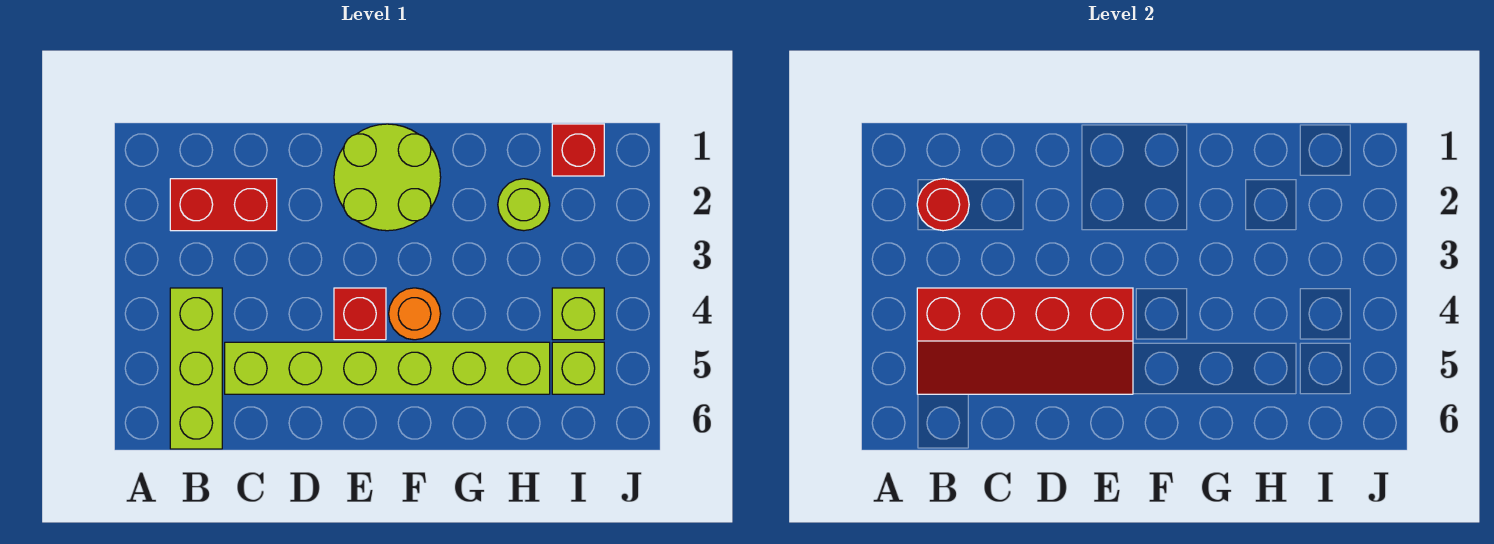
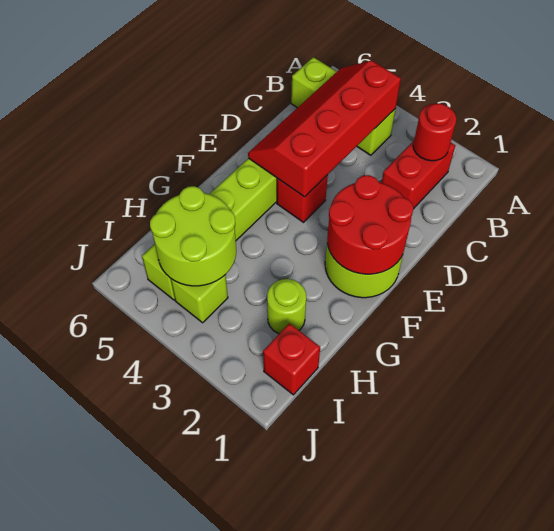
none -> red 2x2 round brick [327,175,413,274]
orange 1x1 round brick [389,288,441,340] -> none
none -> lime 2x2 round brick [150,186,236,286]

